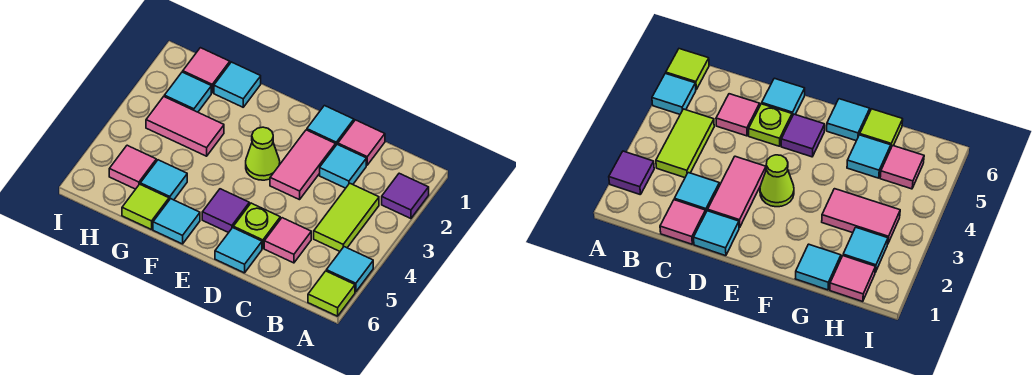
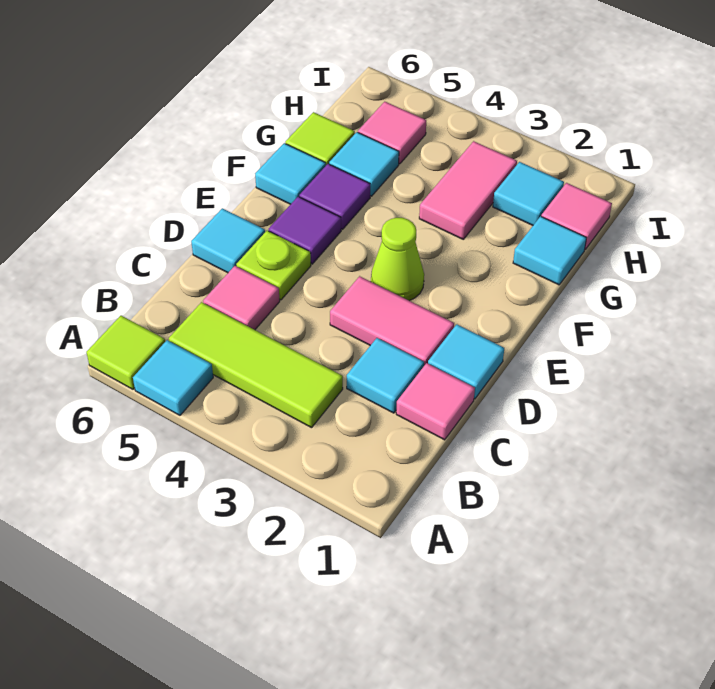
purple 1x1 tile [382,173,429,219] -> purple 1x1 tile moved to [299,164,370,230]
lime 1x2 tile [314,183,379,251] -> lime 1x3 tile [169,302,343,428]

